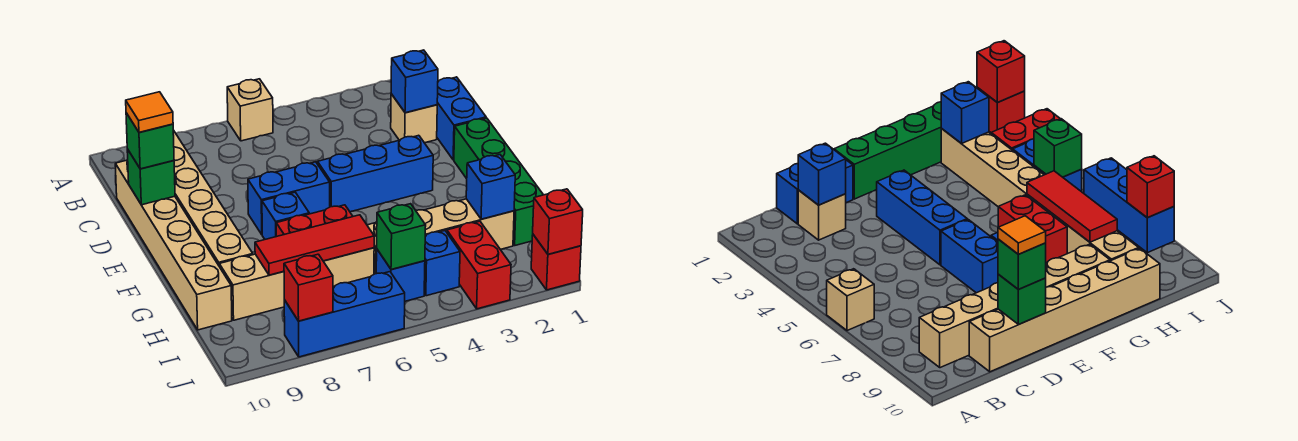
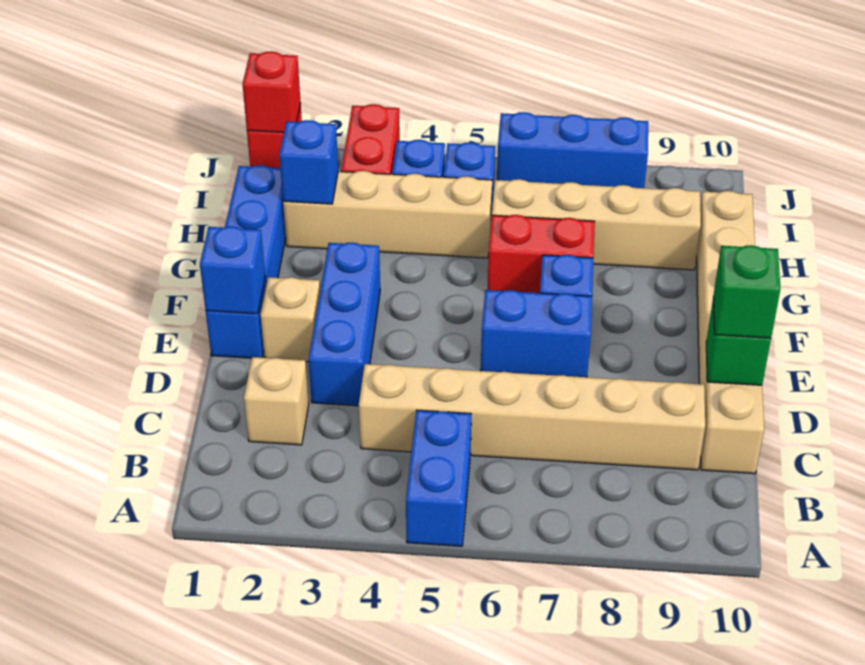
tan 1x1 brick [227,79,273,141] -> tan 1x1 brick moved to [261,277,320,362]
tan 1x6 brick [173,130,253,265] -> tan 1x6 brick turned to [359,364,705,470]
blue 1x2 brick [437,77,486,160] -> blue 1x2 brick moved to [406,410,471,546]
blue 1x1 brick [391,50,438,113] -> blue 1x1 brick moved to [200,226,265,314]
orange 1x1 tile [126,92,173,132] -> none
green 1x4 brick [454,118,543,245] -> blue 1x4 brick [206,165,286,358]
blue 1x3 brick [318,135,433,212] -> blue 1x3 brick turned to [309,243,380,406]
red 1x3 tile [255,215,374,275] -> none
green 1x1 brick [377,204,426,270] -> none
red 1x1 brick [284,254,333,321] -> none

